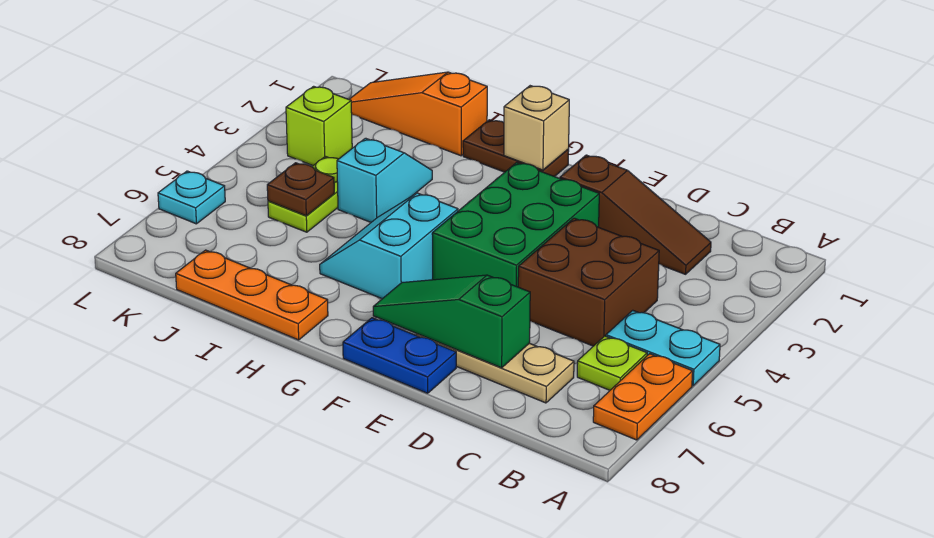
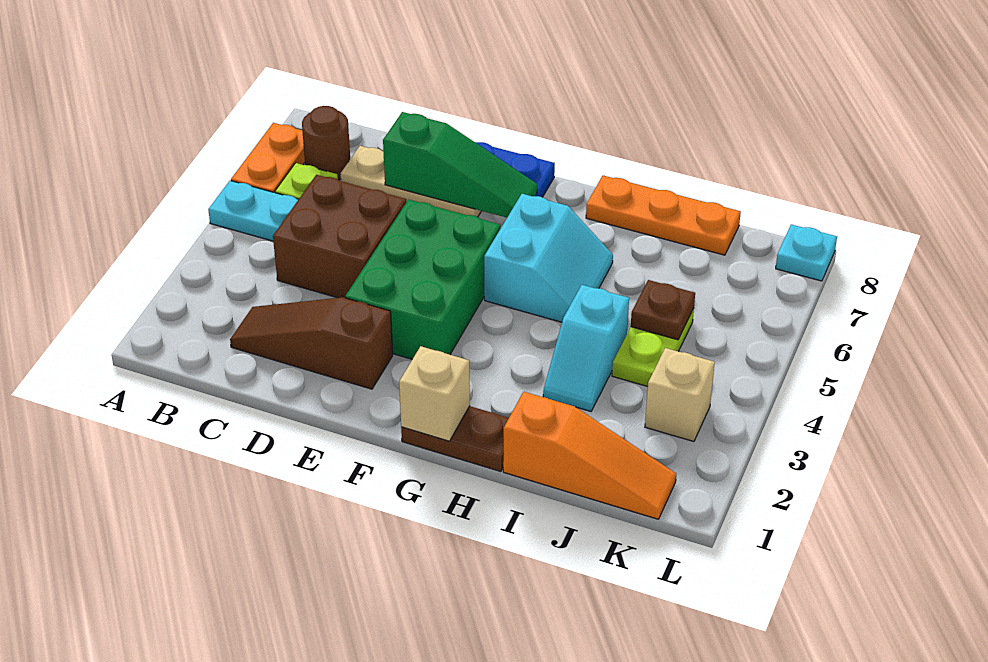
none -> brown 1x1 round brick [302,106,350,180]
lime 1x1 brick [286,86,352,166] -> tan 1x1 brick [645,348,715,441]
cyan 1x1 plate [158,171,225,224] -> cyan 1x1 plate moved to [776,224,837,281]

